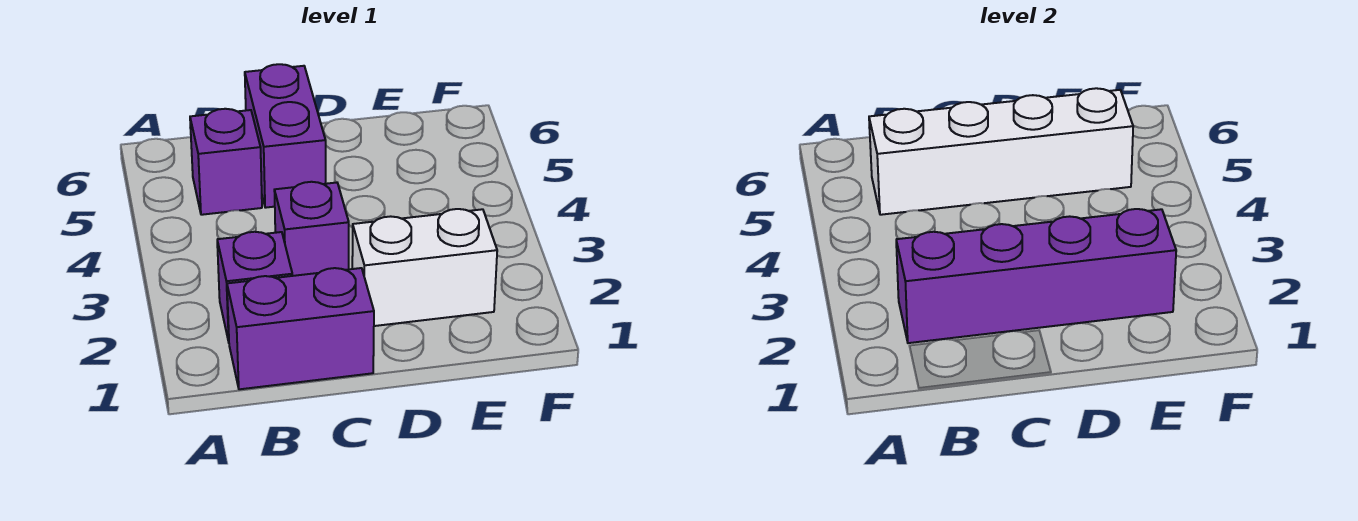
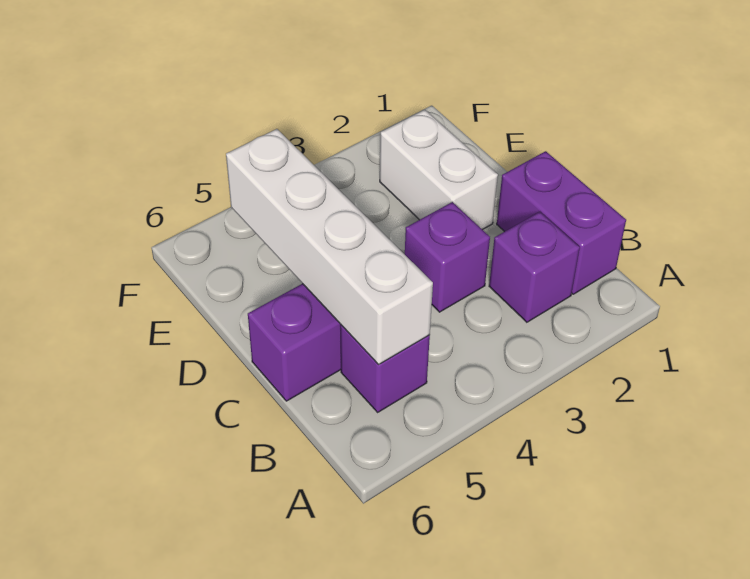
purple 1x4 brick [896,209,1176,343] -> none

